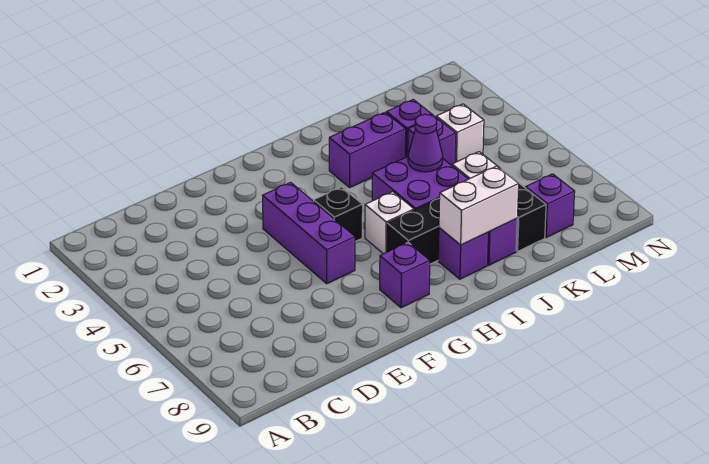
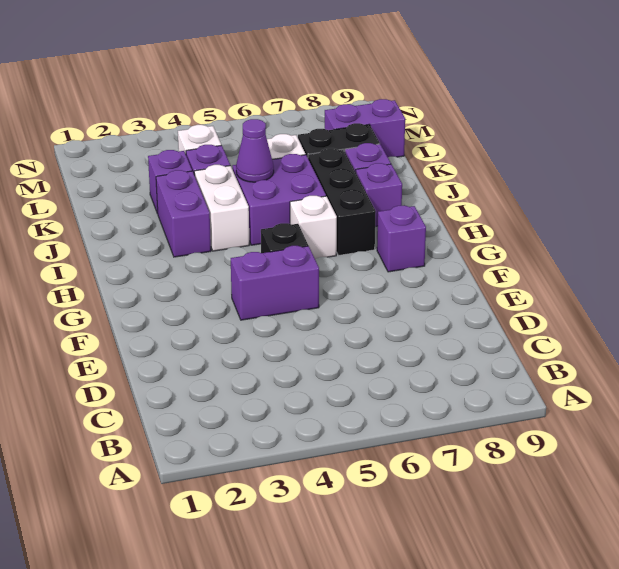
purple 1x3 brick [262,182,355,284] -> purple 1x2 brick [231,246,319,320]
white 1x2 brick [439,166,519,245] -> white 1x2 brick moved to [194,165,249,251]
purple 1x1 brick [526,174,575,238] -> purple 1x2 brick [325,99,405,157]

